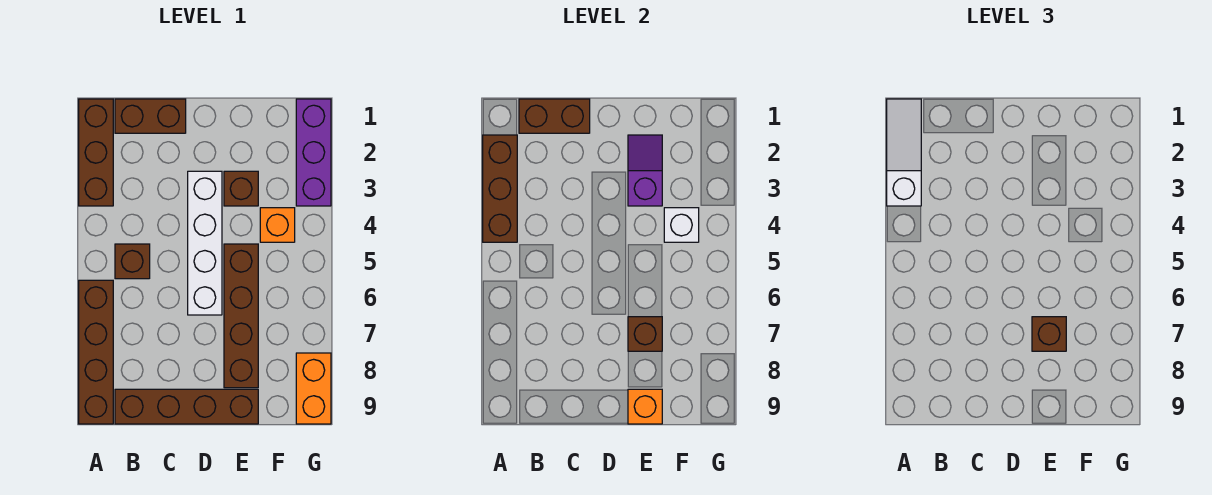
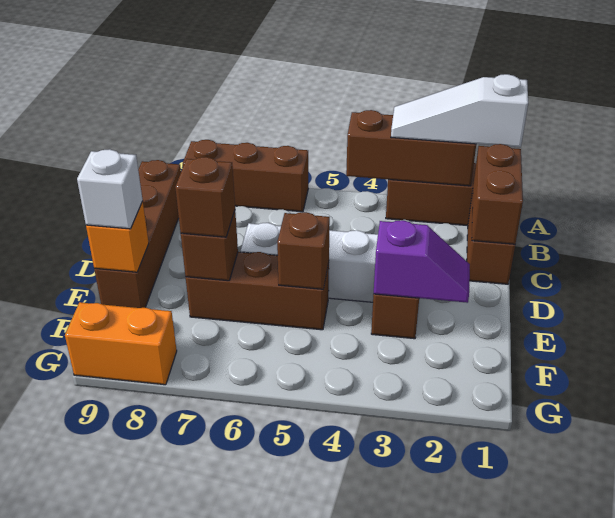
white 1x3 slope [887,99,921,206] -> white 1x3 slope turned to [391,74,528,147]
brown 1x4 brick [79,280,113,424] -> brown 1x3 brick [183,140,308,212]
brown 1x1 brick [115,244,150,279] -> brown 1x1 brick moved to [277,212,330,289]
brown 1x4 brick [224,244,258,388] -> brown 1x3 brick [186,252,329,330]
orange 1x1 brick [260,208,295,242] -> none
white 1x1 brick [664,208,699,242] -> white 1x1 brick moved to [77,149,143,229]
purple 1x3 brick [296,99,331,206] -> none

